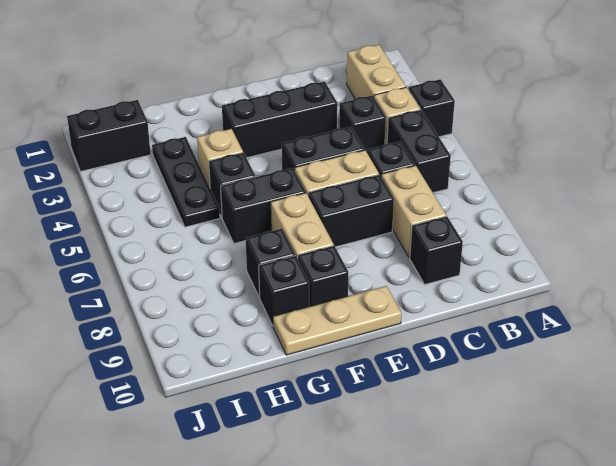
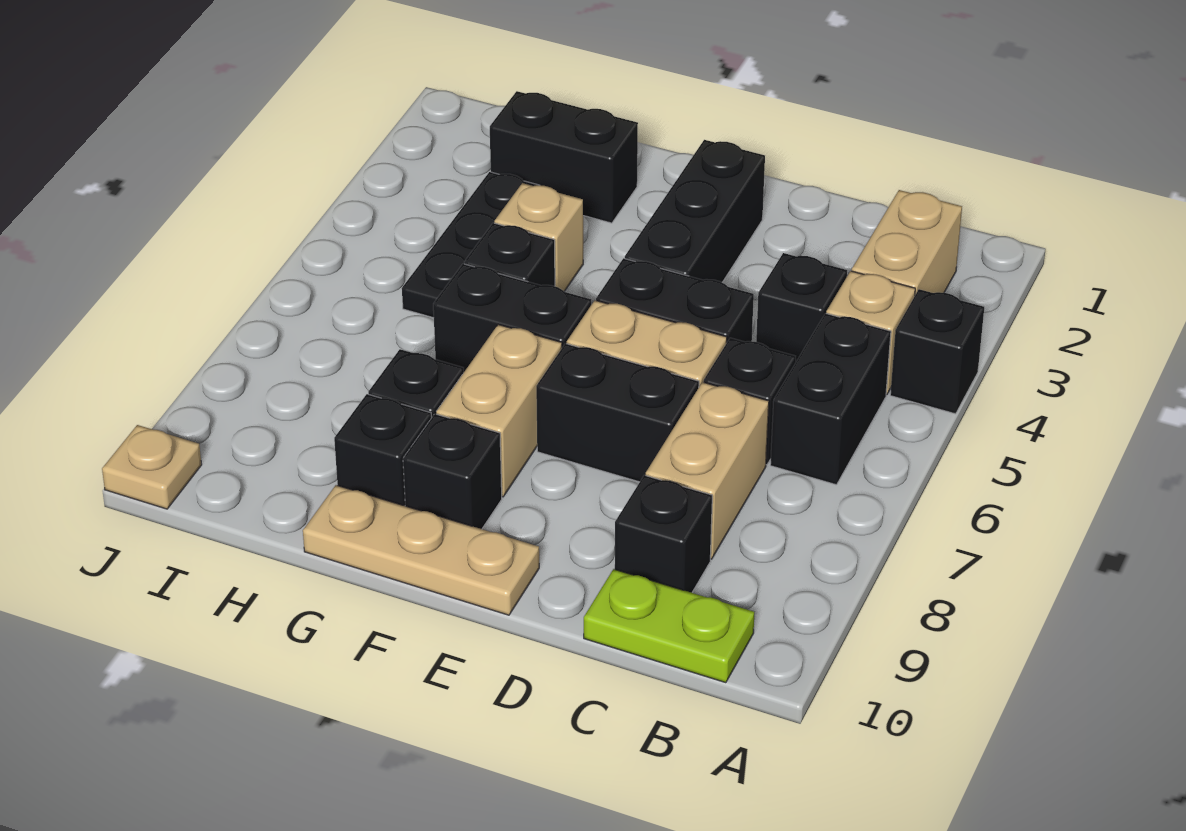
none -> lime 1x2 plate [584,569,755,683]
black 1x3 brick [222,81,337,158] -> black 1x3 brick turned to [625,140,765,282]
black 1x2 brick [67,100,151,171] -> black 1x2 brick moved to [490,91,638,223]
none -> tan 1x1 plate [102,425,202,509]

